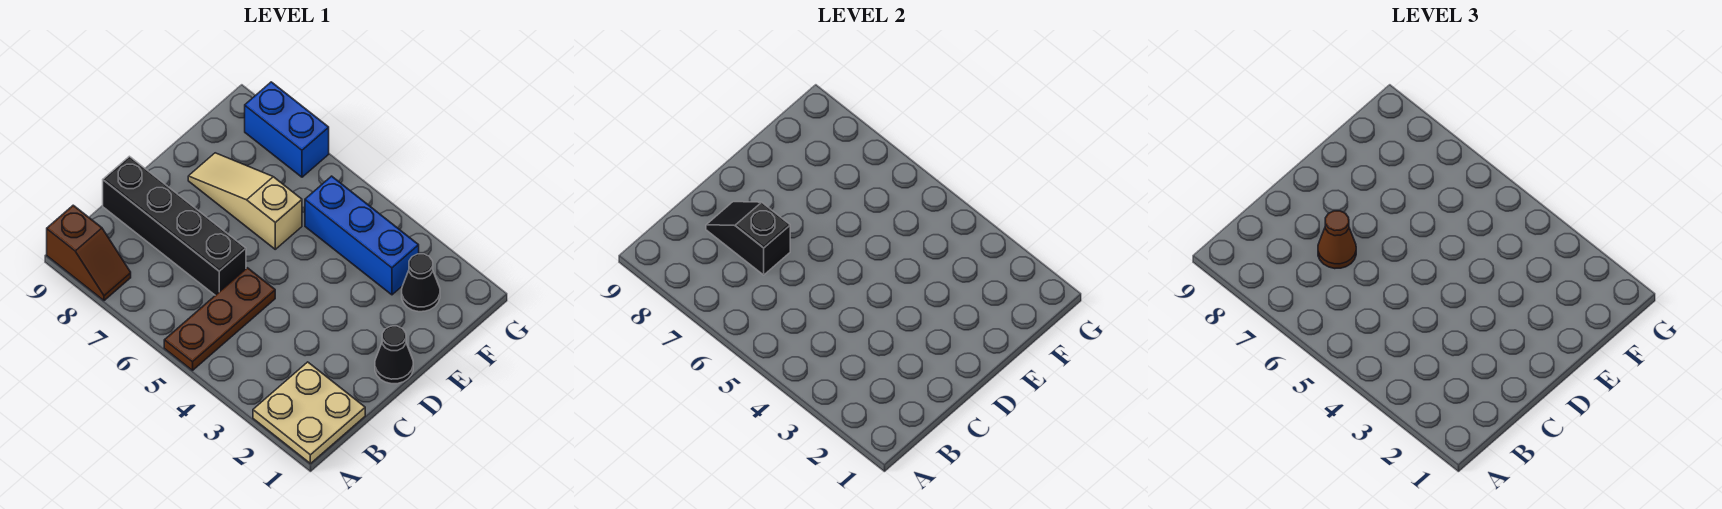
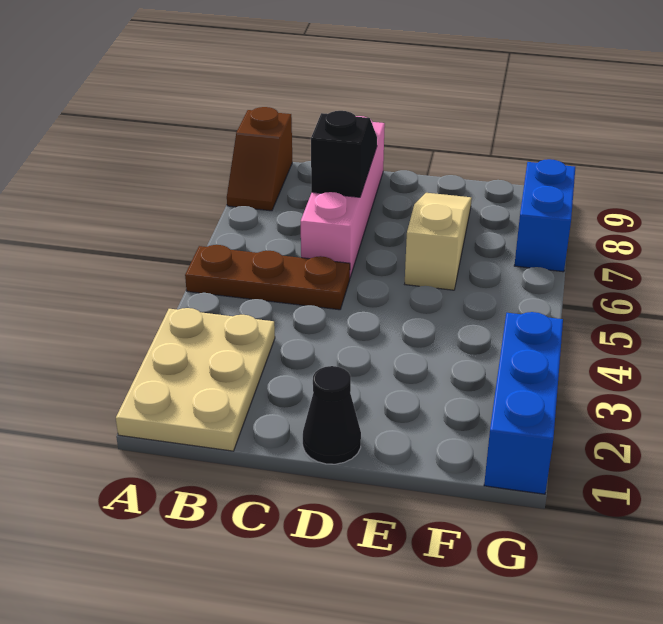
tan 2x2 plate [253,362,365,464] -> tan 2x3 plate [116,308,275,451]
black 1x4 brick [103,156,246,295] -> pink 1x4 brick [301,116,385,277]
brown 1x1 cone [1318,211,1356,269] -> none
black 1x1 cone [402,254,440,312] -> none
blue 1x3 brick [305,176,419,295] -> blue 1x3 brick moved to [484,312,563,494]

